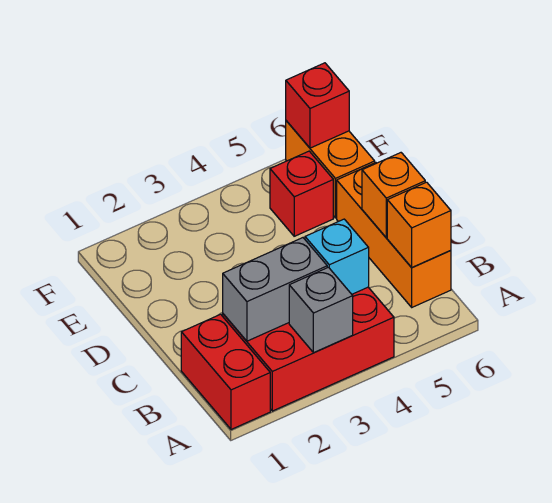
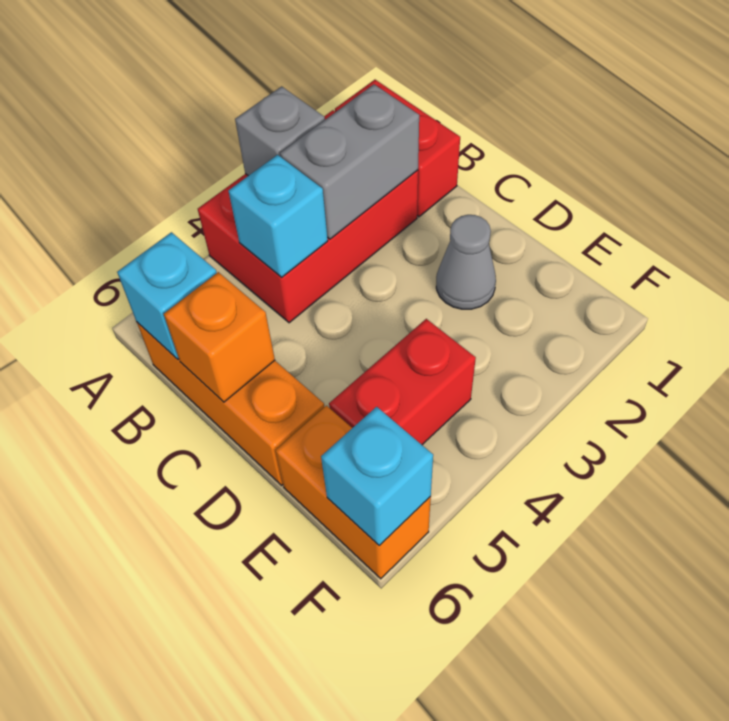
orange 1x1 brick [387,182,451,267] -> cyan 1x1 brick [117,232,217,359]
none -> grey 1x1 cone [436,215,496,309]
red 1x1 brick [270,151,333,236] -> red 1x2 brick [329,319,476,445]
red 1x1 brick [286,63,349,148] -> cyan 1x1 brick [321,407,433,546]

